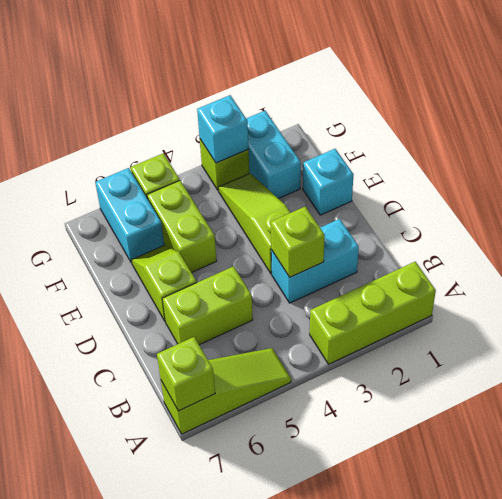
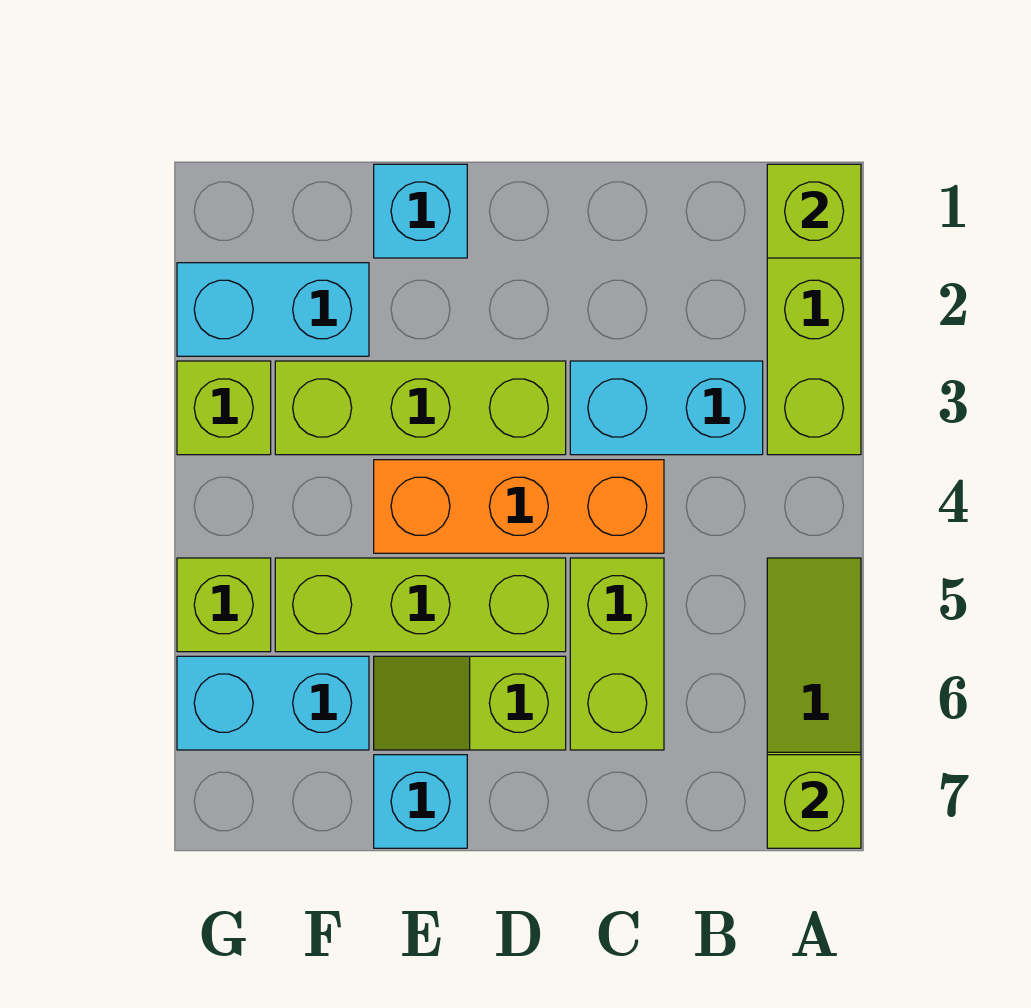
cyan 1x2 brick [271,219,359,303] -> cyan 1x2 brick turned to [570,361,763,455]
lime 1x1 brick [271,206,325,277] -> lime 1x1 brick moved to [767,164,861,258]
none -> orange 1x3 brick [374,460,664,553]
lime 1x3 slope [218,173,290,274] -> lime 1x3 brick [275,361,566,455]
lime 1x2 brick [147,180,217,273] -> lime 1x3 brick [275,558,566,652]
cyan 1x1 brick [197,95,249,163] -> cyan 1x1 brick moved to [374,755,467,848]

